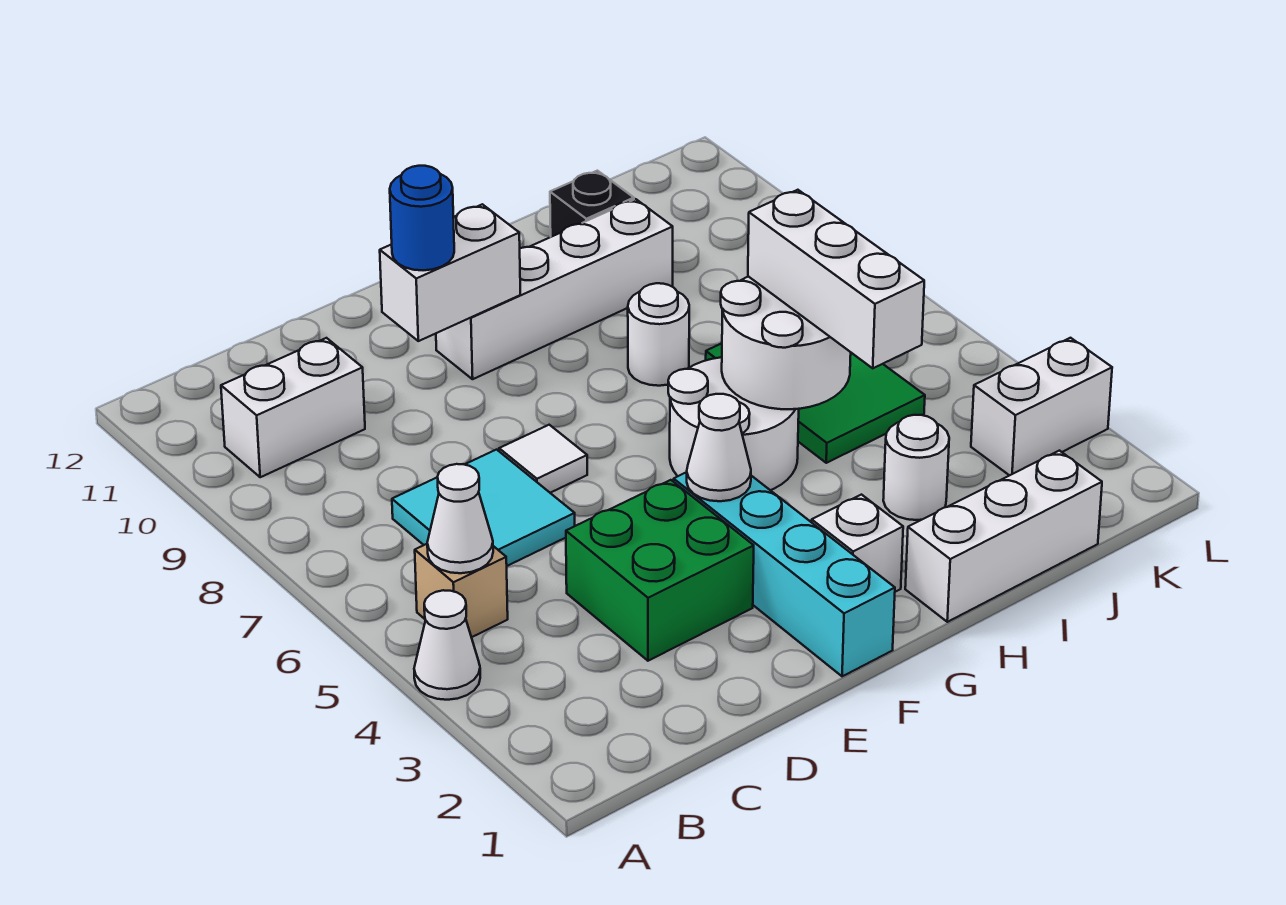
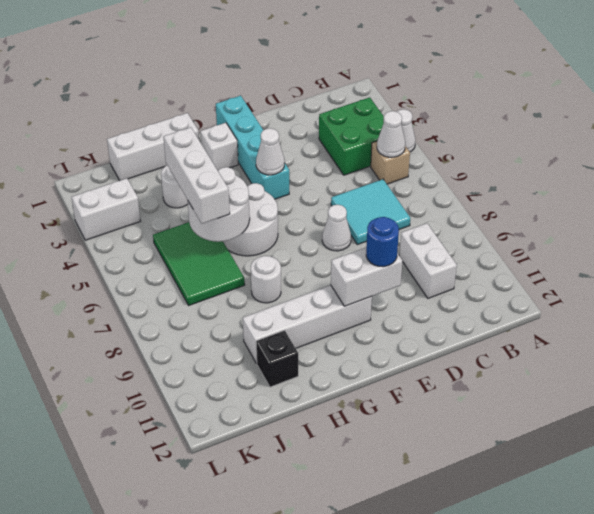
white 1x2 brick [221,338,365,477] -> white 1x2 brick turned to [399,223,457,298]
green 2x2 brick [566,480,754,661] -> green 2x2 brick moved to [319,97,384,175]
white 1x1 tile [499,425,587,493] -> white 1x1 cone [322,205,351,251]

